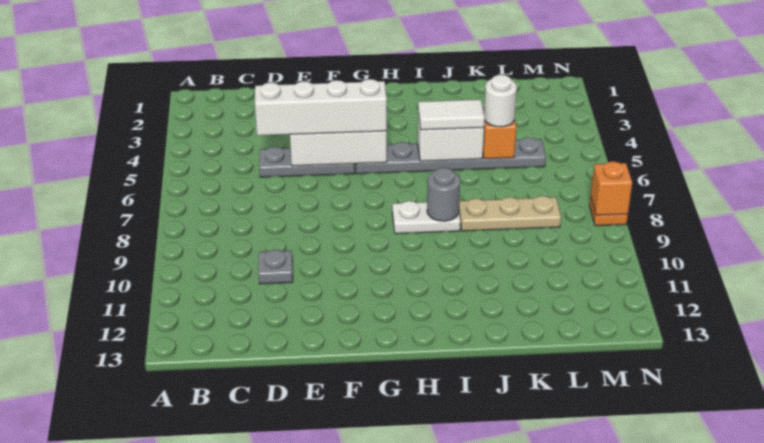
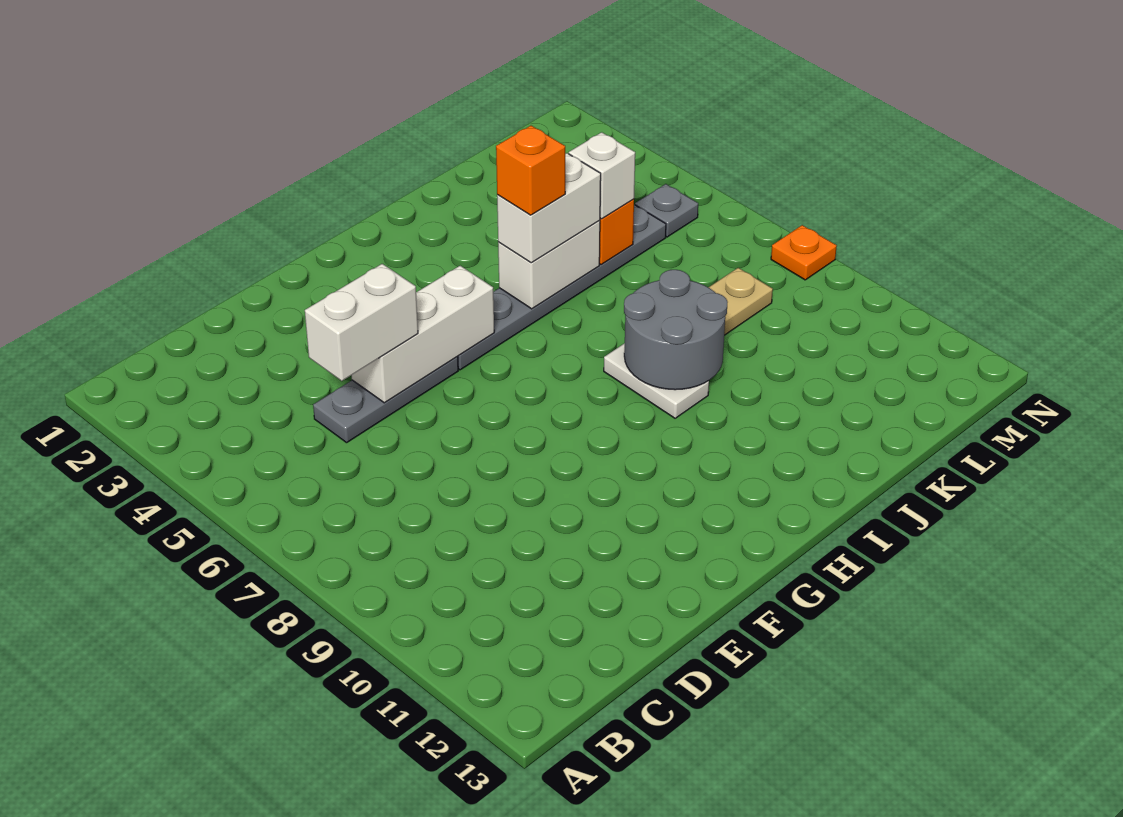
white 1x4 brick [255,79,387,136] -> white 1x2 brick [305,264,418,381]
grey 1x1 plate [258,250,293,284] -> grey 1x1 plate moved to [635,184,698,237]
white 1x2 plate [392,201,461,234] -> white 1x2 plate turned to [604,343,709,418]
white 1x2 tile [418,100,485,130] -> white 1x2 brick [497,153,601,263]
grey 1x1 round brick [427,168,460,221] -> grey 2x2 round brick [624,270,728,390]
white 1x1 round brick [484,75,517,127] -> white 1x1 brick [569,132,635,219]
orange 1x1 brick [591,161,632,215] -> orange 1x1 brick moved to [496,126,565,215]

